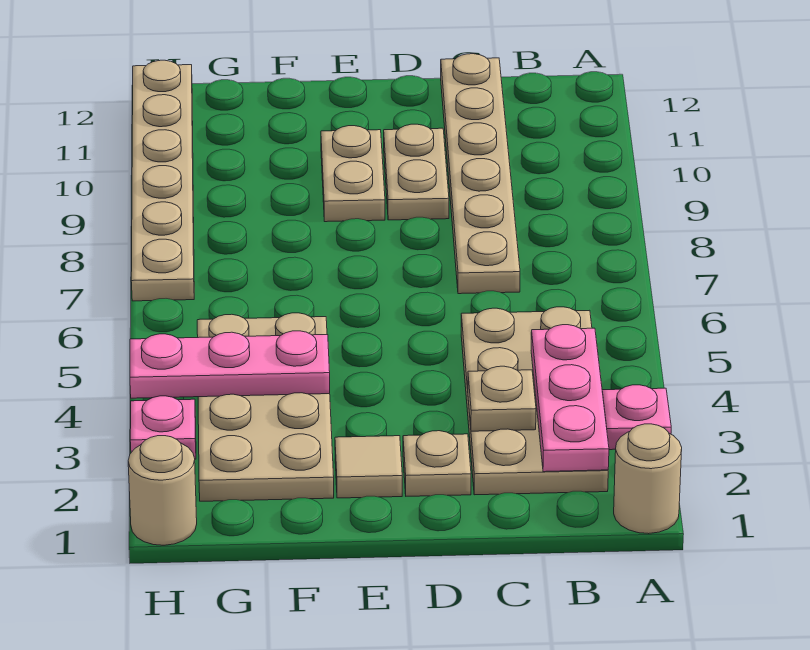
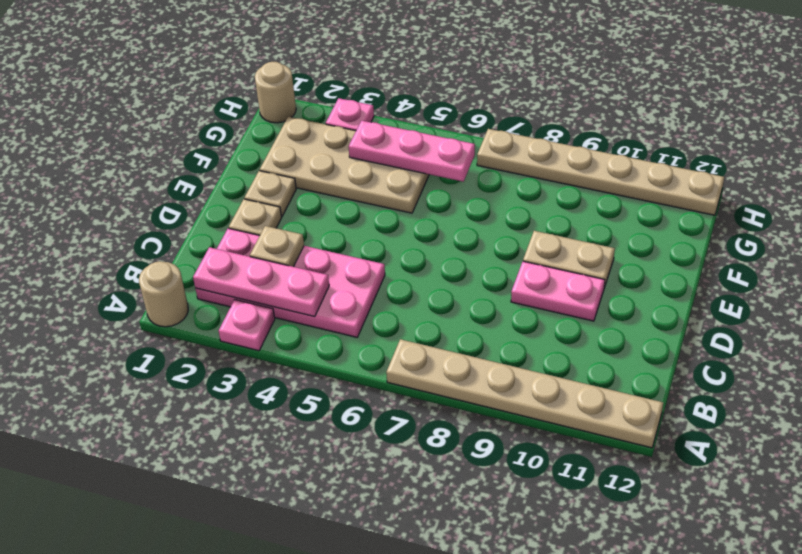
tan 2x4 plate [461,307,608,495] -> pink 2x4 plate [195,228,385,337]
tan 1x6 plate [441,54,520,294] -> tan 1x6 plate moved to [386,339,663,448]
tan 1x2 plate [384,124,449,220] -> pink 1x2 plate [511,261,605,321]
tan 1x1 tile [335,436,402,498] -> tan 1x1 plate [244,171,296,216]
pink 1x3 plate [130,331,330,398] -> pink 1x3 plate turned to [348,121,475,182]

